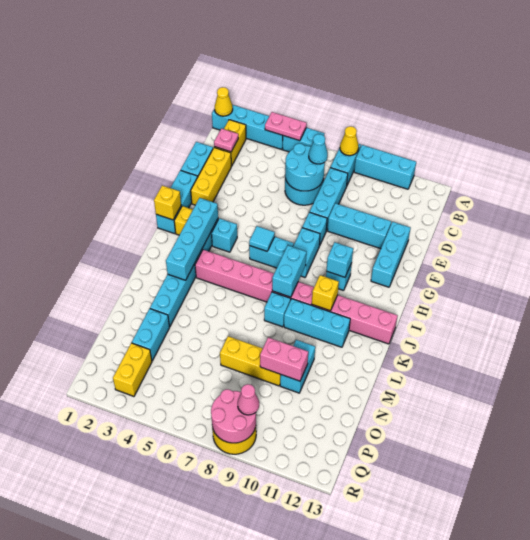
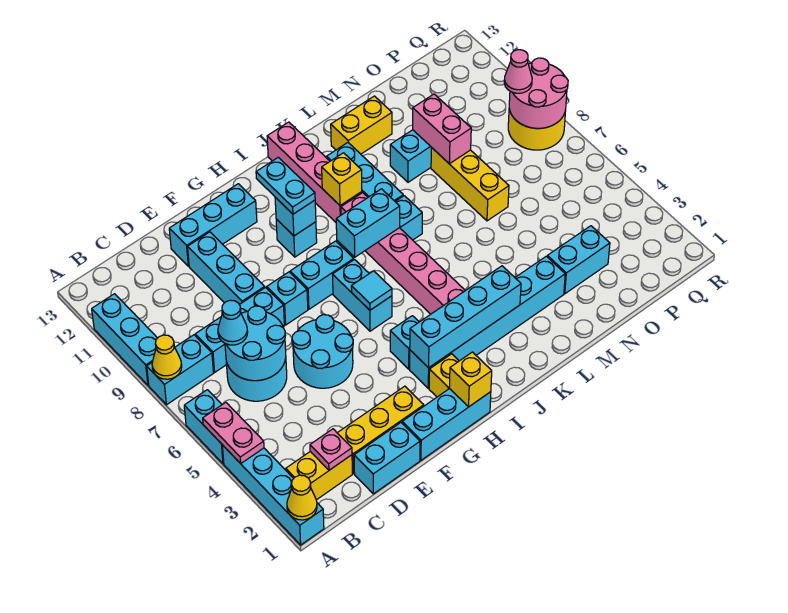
none -> cyan 2x2 round brick [292,315,353,388]
none -> cyan 1x2 plate [256,157,315,214]
yellow 1x2 brick [113,343,152,396] -> yellow 1x2 brick moved to [331,96,392,154]

